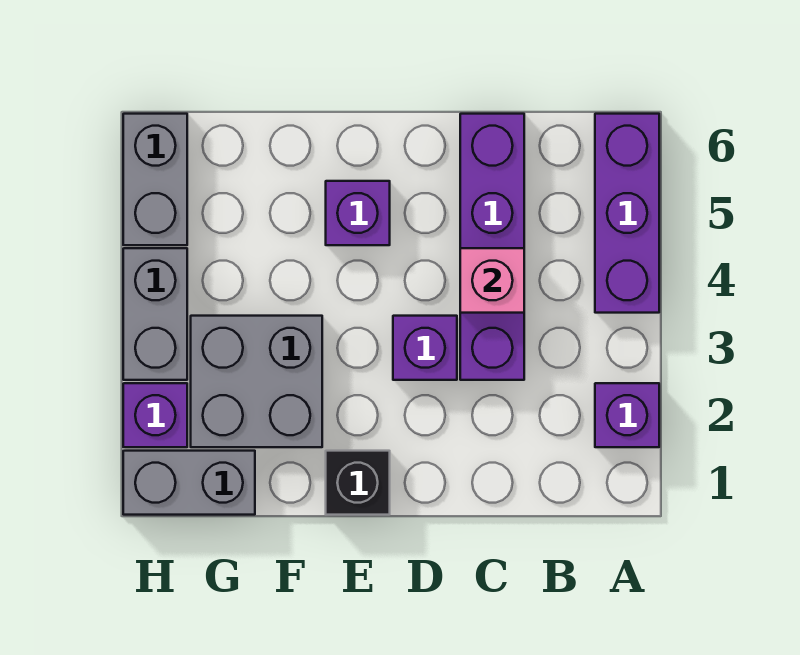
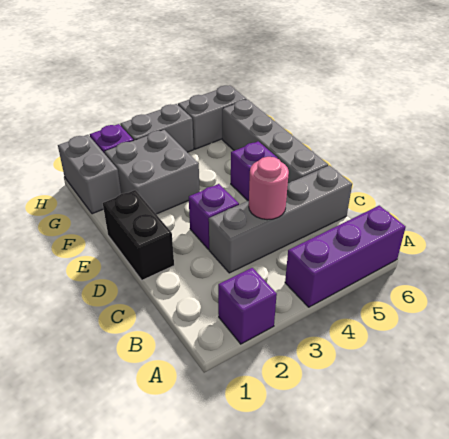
purple 1x4 brick [460,114,524,380] -> grey 1x4 brick [209,165,352,273]
pink 1x1 brick [460,248,524,313] -> pink 1x1 round brick [249,157,289,220]
none -> grey 1x4 brick [222,100,328,183]
black 1x1 brick [326,451,390,515] -> black 1x2 brick [103,190,174,280]

